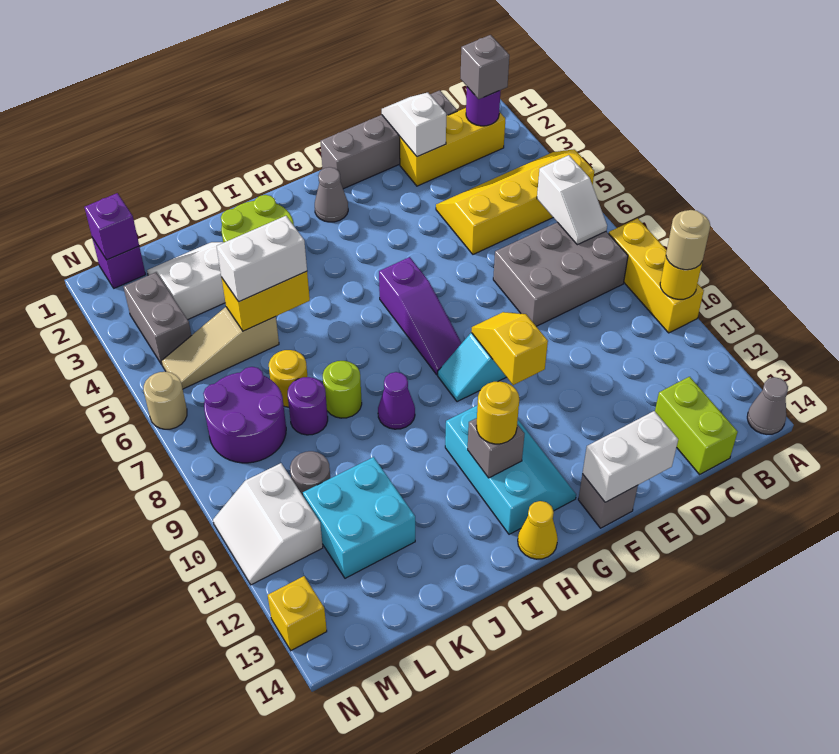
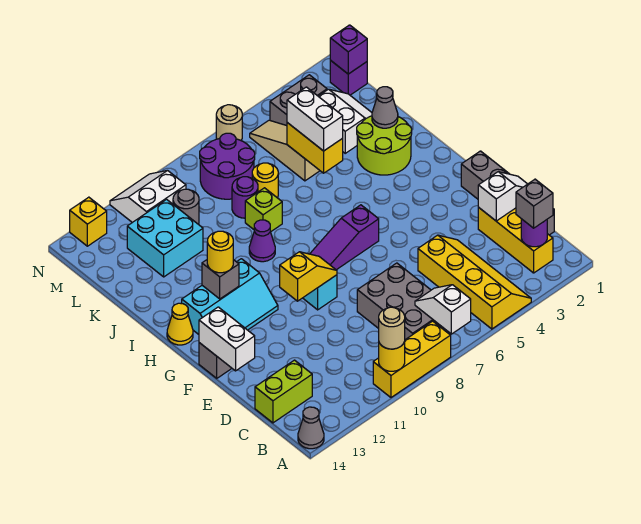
white 1x2 slope [537,155,607,245] -> white 1x2 slope turned to [415,285,471,334]
grey 1x1 cone [315,167,348,222] -> grey 1x1 cone moved to [372,87,398,128]
lime 1x1 round brick [323,361,362,418] -> lime 1x1 brick [245,188,282,232]

